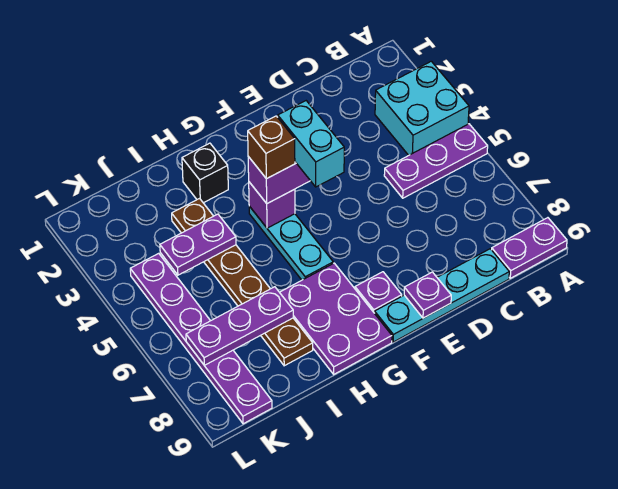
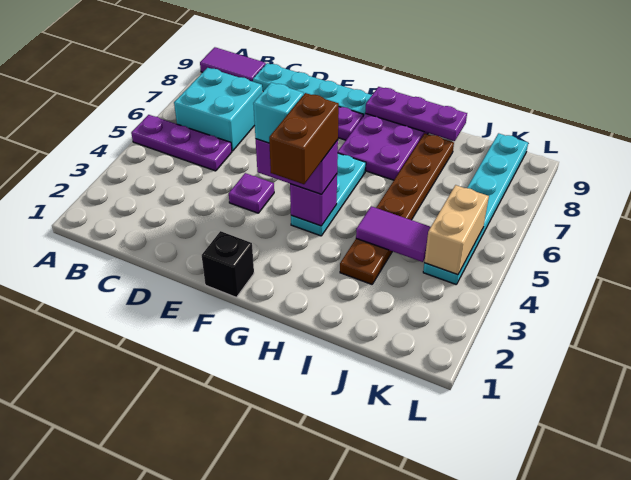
cyan 2x2 brick [375,61,469,155] -> cyan 2x2 brick moved to [174,68,262,151]
purple 1x2 plate [492,218,567,278] -> purple 1x2 tile [200,47,266,82]
purple 1x1 plate [404,272,451,318] -> purple 1x1 plate moved to [229,173,274,213]
cyan 1x2 brick [278,101,344,187] -> cyan 1x1 brick [253,82,304,143]
brown 1x1 brick [248,116,295,179] -> brown 1x2 brick [269,93,339,184]
black 1x1 brick [182,143,228,203] -> black 1x1 brick moved to [202,231,254,297]
purple 1x2 plate [160,214,236,275] -> purple 1x2 tile [356,206,431,262]
purple 1x3 plate [186,287,293,366] -> purple 1x3 plate moved to [365,87,467,141]
purple 1x6 plate [130,253,272,424] -> cyan 1x6 plate [423,133,528,284]
none -> tan 1x2 brick [424,185,489,275]

